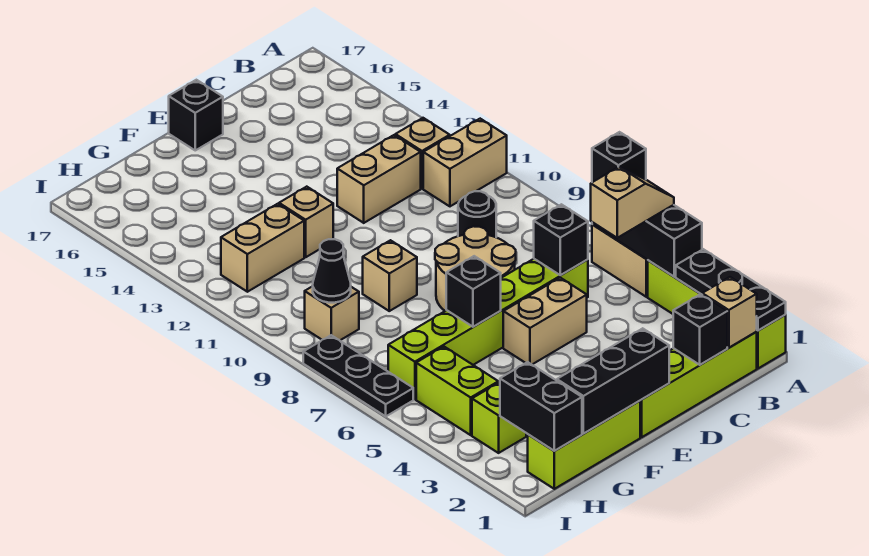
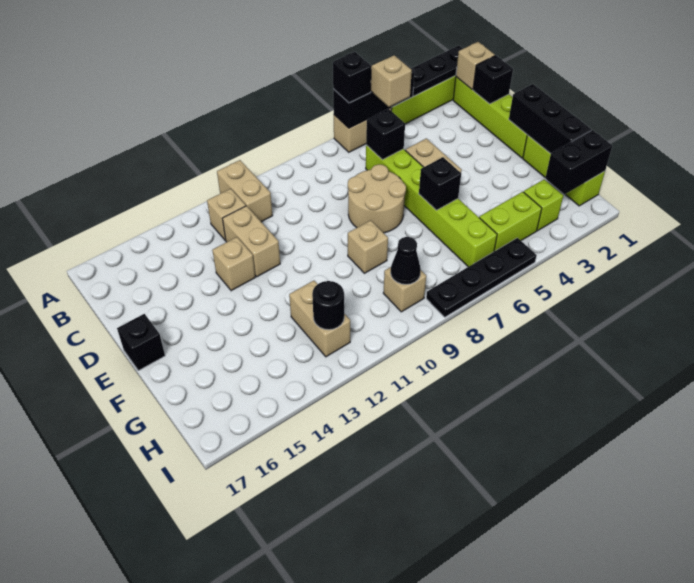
black 1x1 round brick [458,191,496,237] -> black 1x1 round brick moved to [312,281,344,330]
tan 1x1 brick [279,187,333,257] -> tan 1x1 brick moved to [212,237,255,291]
black 1x3 plate [303,335,413,416] -> black 1x4 plate [426,238,537,317]

